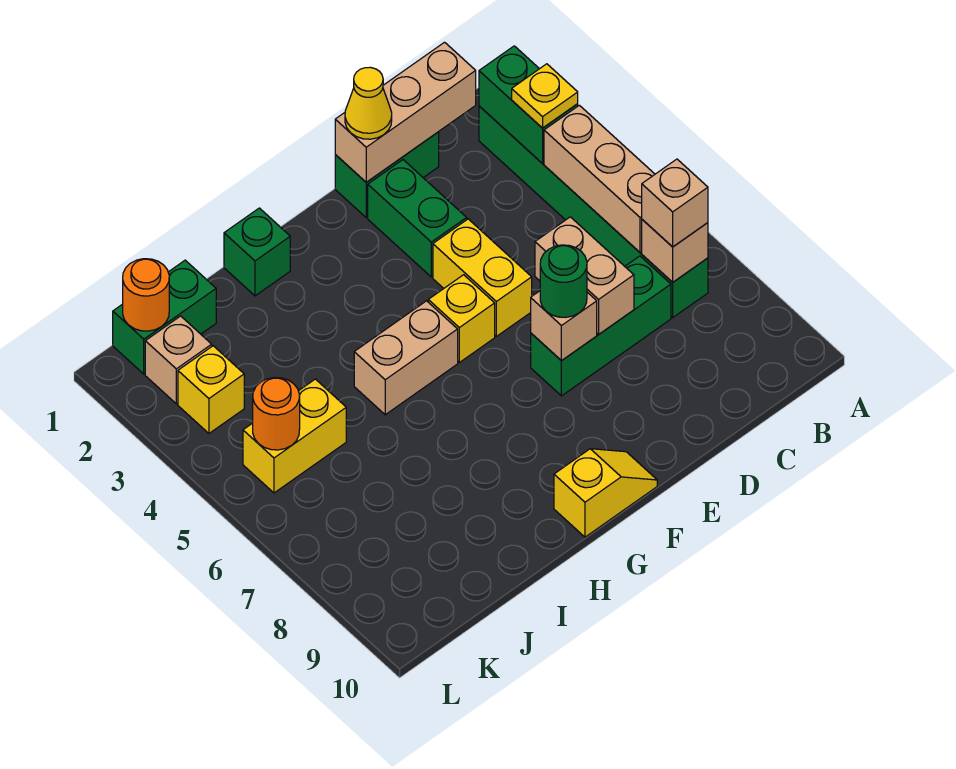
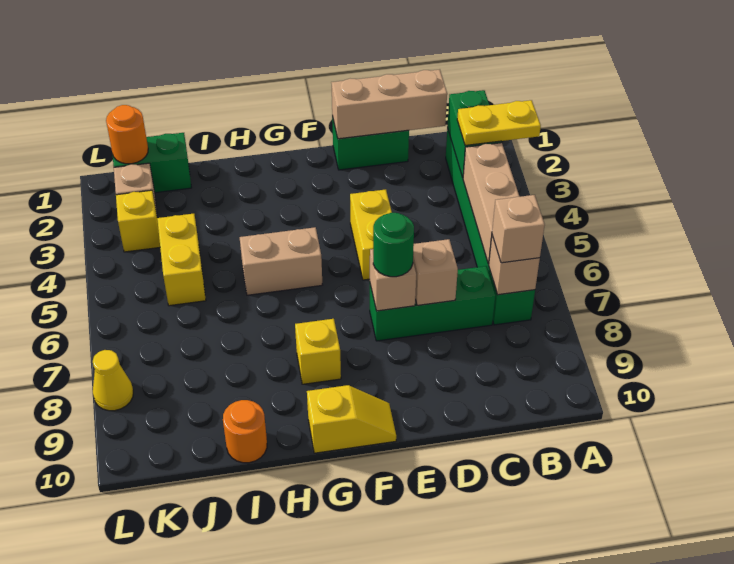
yellow 1x1 plate [512,64,578,128] -> yellow 1x2 plate [457,100,541,146]
tan 1x2 brick [535,217,634,334] -> tan 1x1 brick [413,239,458,305]
yellow 1x1 cone [345,67,392,139] -> yellow 1x1 cone moved to [93,350,133,411]
green 1x2 brick [368,160,467,277] -> none
yellow 1x1 brick [428,275,495,362] -> yellow 1x1 brick moved to [295,319,341,384]
green 1x1 brick [224,208,290,296] -> none
yellow 1x2 brick [243,379,346,493] -> yellow 1x2 brick turned to [157,214,206,306]
orange 1x1 round brick [253,377,300,450] -> orange 1x1 round brick moved to [223,400,267,463]

